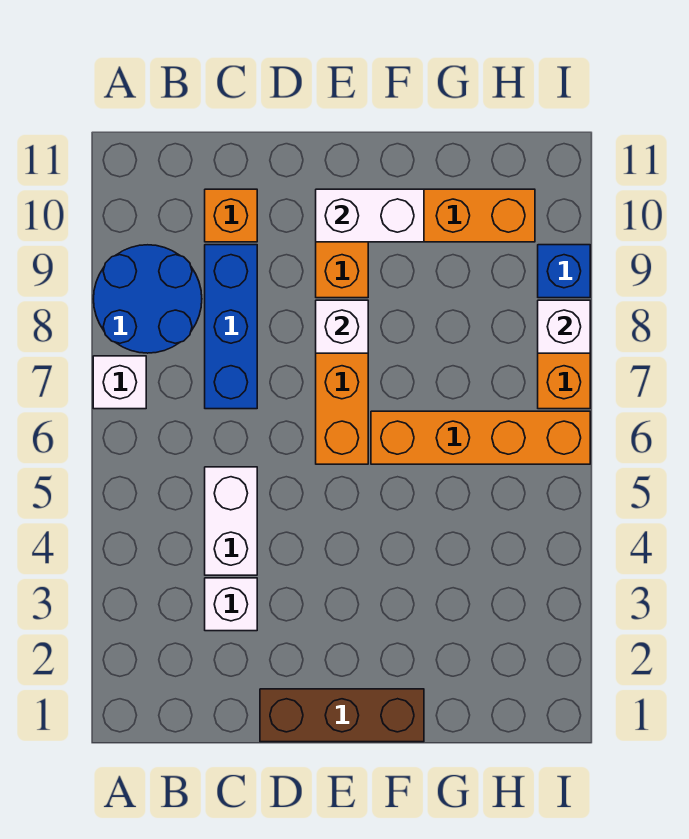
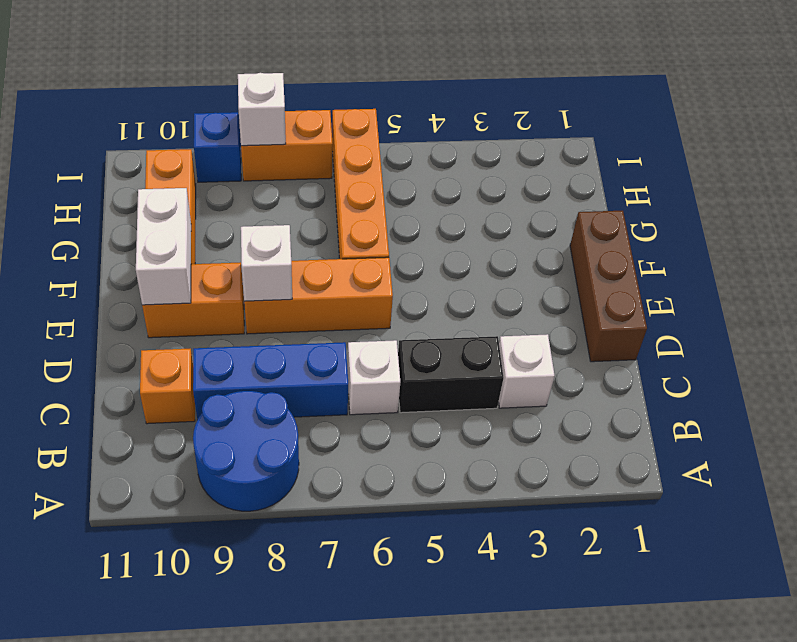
white 1x1 brick [93,356,146,409] -> white 1x1 brick moved to [347,340,400,415]
white 1x2 brick [205,467,257,575] -> black 1x2 brick [398,336,504,413]

